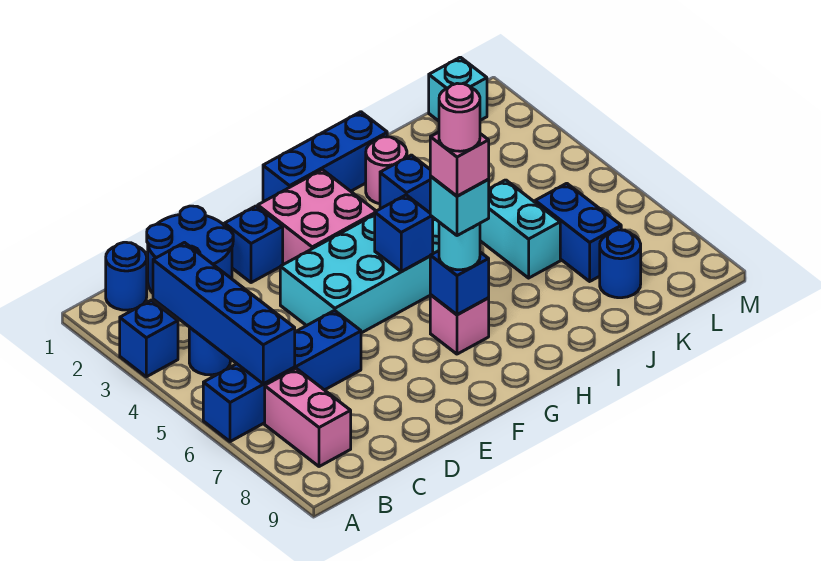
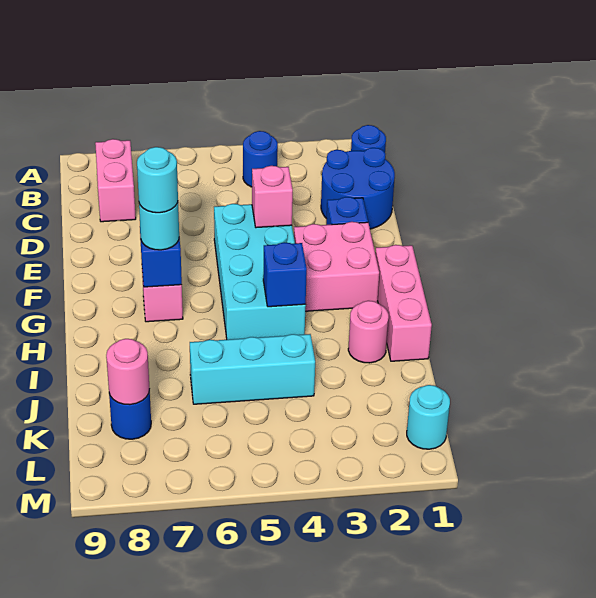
blue 1x1 brick [120,300,178,377] -> none
blue 1x4 brick [203,310,361,442] -> none
blue 1x4 brick [153,243,295,384] -> none
pink 1x2 brick [265,368,351,467] -> pink 1x2 brick turned to [95,139,136,222]
blue 1x3 brick [263,112,387,202] -> pink 1x3 brick [375,245,432,361]
blue 1x1 brick [375,195,433,272] -> none
cyan 1x1 brick [430,176,489,236] -> cyan 1x1 round brick [137,147,178,213]
pink 1x1 brick [430,132,489,196] -> pink 1x1 brick moved to [252,166,293,228]
pink 1x1 round brick [439,83,480,151] -> pink 1x1 round brick moved to [106,339,150,405]
cyan 1x2 brick [480,180,560,278] -> cyan 1x3 brick [190,334,315,404]
blue 1x2 brick [535,183,621,281] -> none
cyan 1x1 brick [429,57,487,121] -> cyan 1x1 round brick [407,385,450,449]

